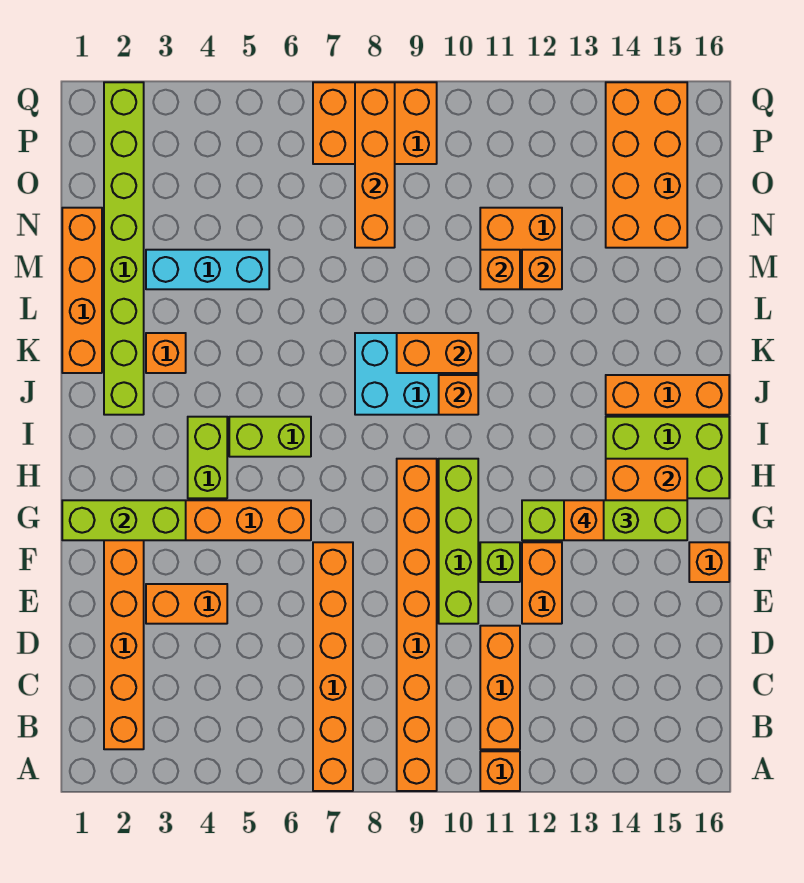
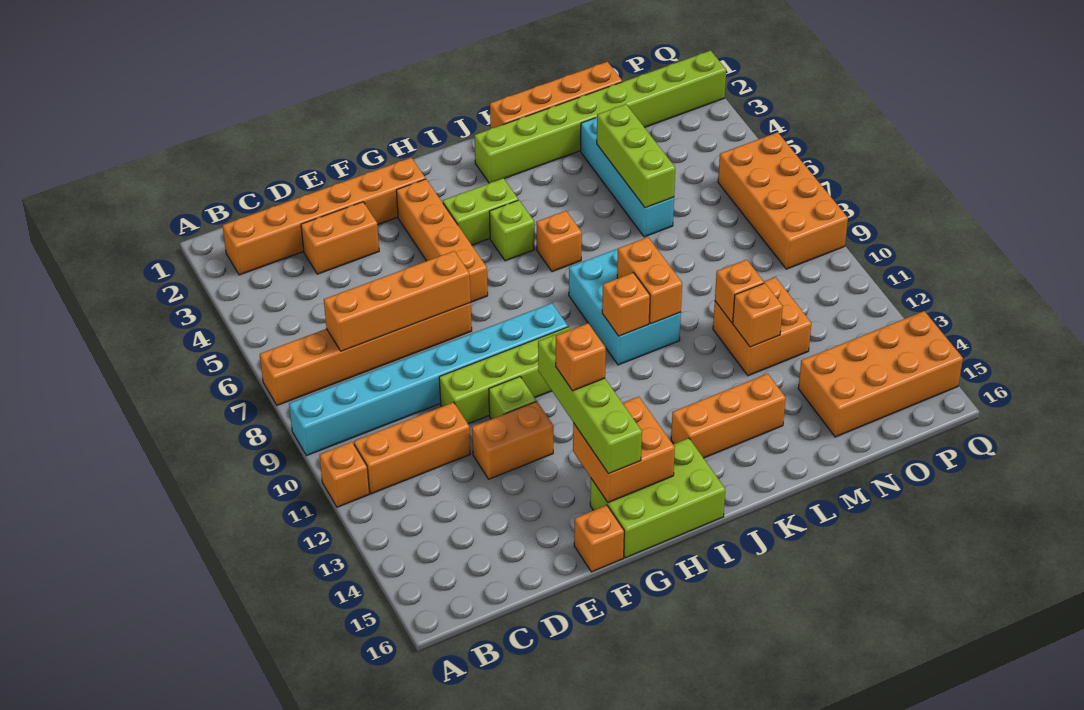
orange 1x8 brick [397,459,437,791] -> cyan 1x8 brick [289,303,568,456]
orange 1x2 brick [146,584,227,624] -> orange 1x2 brick turned to [301,202,379,274]
lime 1x3 brick [62,500,186,540] -> lime 1x3 brick moved to [597,104,675,208]
lime 2x3 brick [606,417,729,498] -> lime 2x3 brick turned to [590,438,725,558]
lime 1x2 brick [229,417,311,457] -> lime 1x1 brick [489,200,535,261]
orange 1x3 brick [606,375,729,415] -> orange 1x3 brick turned to [671,374,786,458]
orange 1x1 brick [146,333,186,373] -> orange 1x1 brick moved to [537,211,582,272]
cyan 1x3 brick [146,250,269,289] -> cyan 1x4 brick [581,117,674,237]
orange 1x4 brick [355,82,395,248] -> orange 1x4 brick moved to [324,251,471,351]
orange 2x3 brick [313,82,437,164] -> orange 2x4 brick [718,132,848,269]

